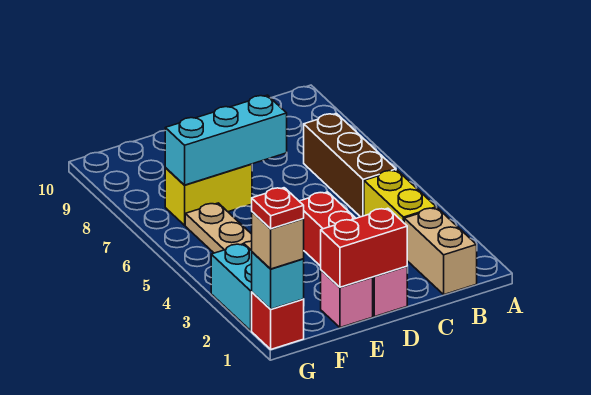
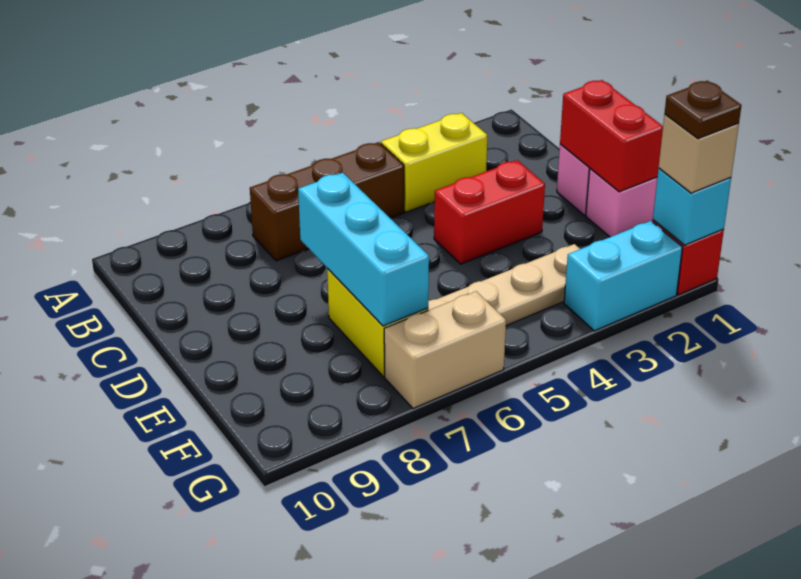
tan 1x2 brick [404,208,477,295] -> tan 1x2 brick moved to [384,291,506,409]
red 1x1 plate [252,188,304,229] -> brown 1x1 plate [665,81,742,139]

